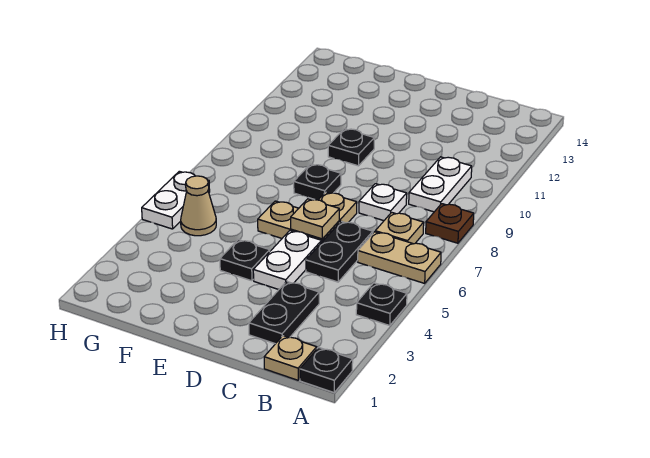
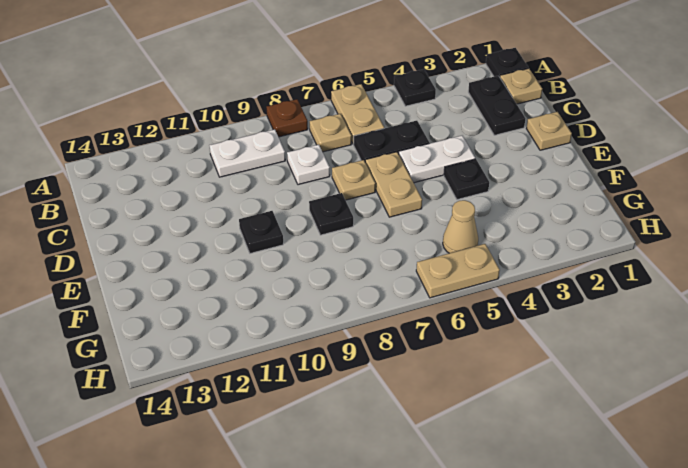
black 1x2 plate [249,281,319,344] -> black 1x2 plate turned to [468,76,525,135]
tan 1x1 plate [291,199,339,239] -> tan 1x1 plate moved to [526,112,572,150]
white 1x2 plate [142,171,210,229] -> tan 1x2 plate [416,244,500,298]

